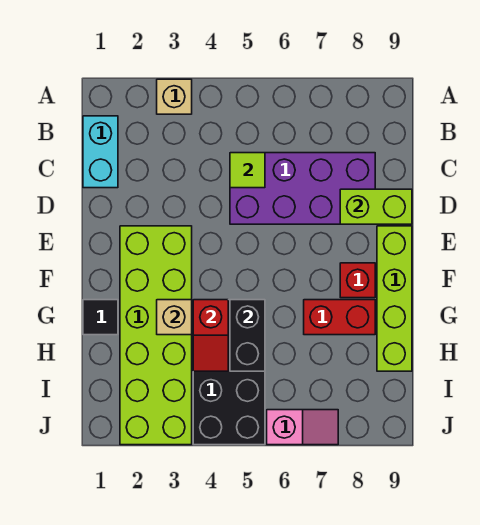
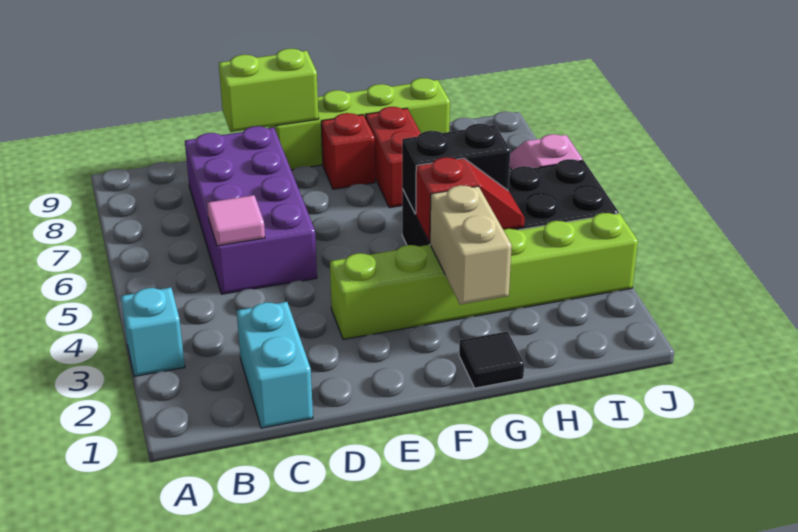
tan 1x1 brick [157,79,192,114] -> cyan 1x1 brick [121,288,185,376]
cyan 1x2 brick [83,116,118,188] -> cyan 1x2 brick turned to [237,302,313,428]
lime 1x1 tile [230,153,265,188] -> pink 1x1 tile [207,195,265,246]
lime 1x2 brick [340,189,412,224] -> lime 1x2 brick turned to [219,49,319,132]
lime 2x6 brick [120,226,192,445] -> lime 1x6 brick [330,213,638,339]
tan 1x1 brick [157,300,192,335] -> tan 1x2 brick [430,185,512,305]

